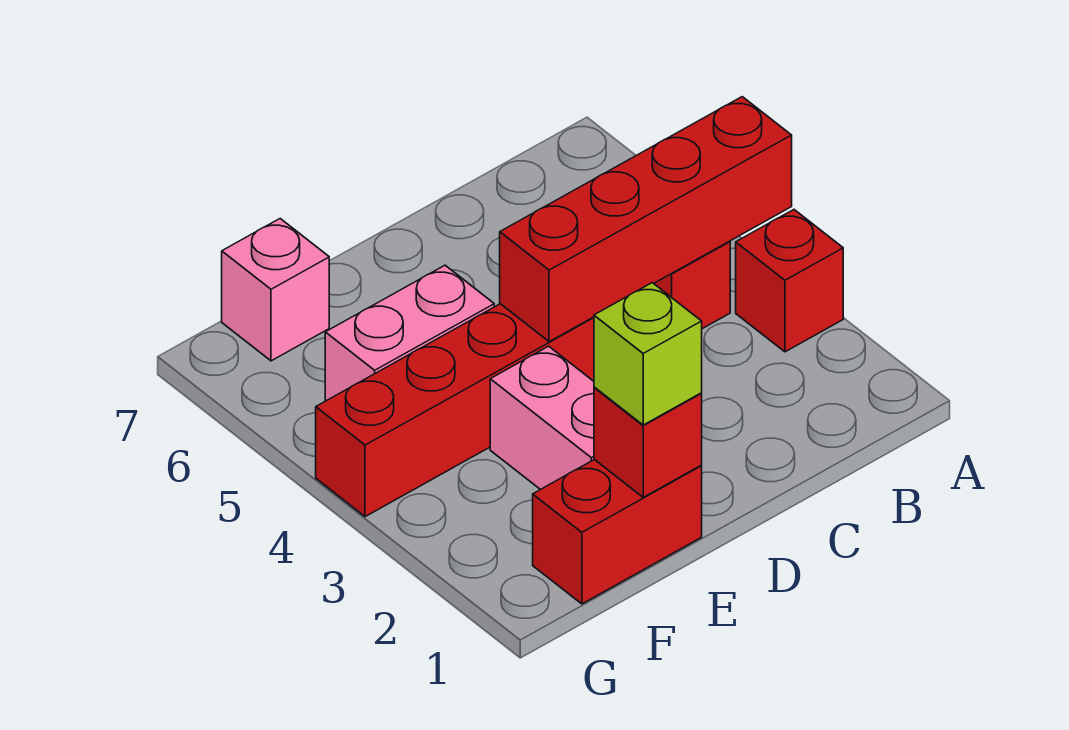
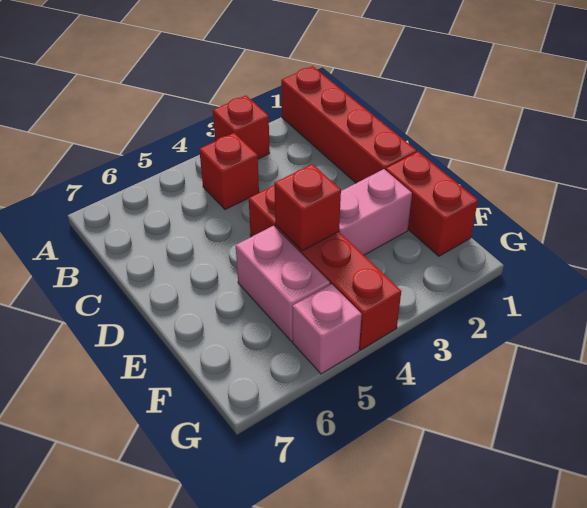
red 1x4 brick [500,97,792,342] -> red 1x4 brick moved to [281,66,417,183]
red 1x1 brick [594,387,702,497] -> red 1x1 brick moved to [274,164,341,251]
lime 1x1 brick [594,283,702,425] -> none
pink 1x1 brick [222,219,329,361] -> pink 1x1 brick moved to [293,284,362,374]

